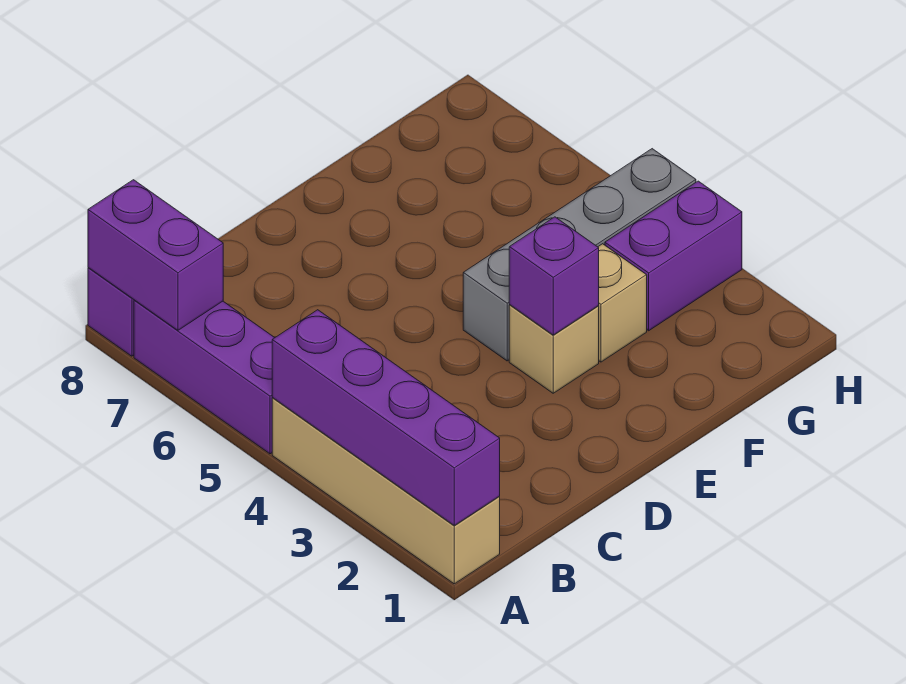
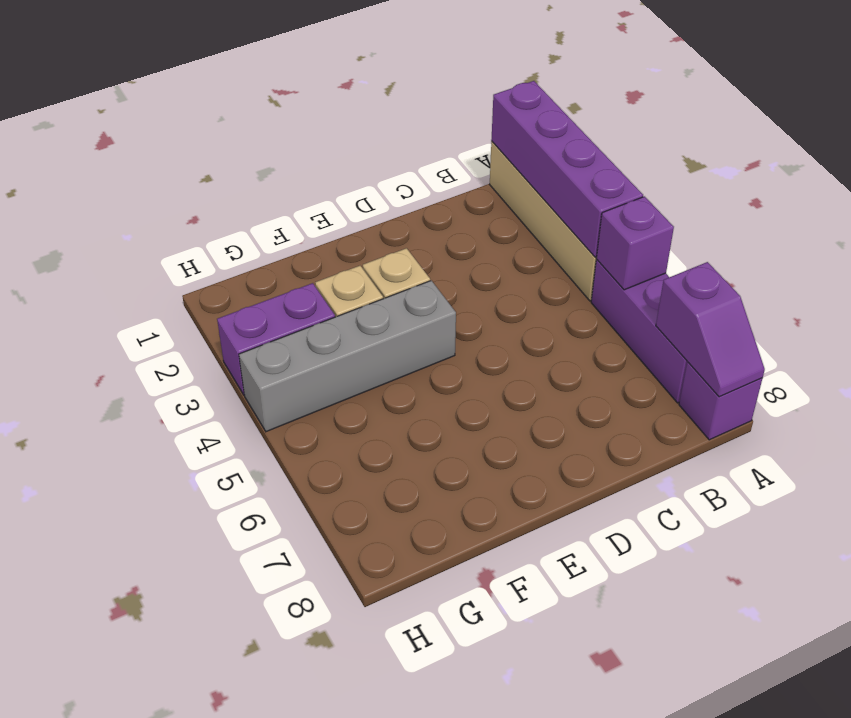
purple 1x2 brick [88,180,223,330] -> purple 1x2 slope [656,262,765,397]
purple 1x1 brick [509,217,599,335] -> purple 1x1 brick moved to [596,196,674,290]

